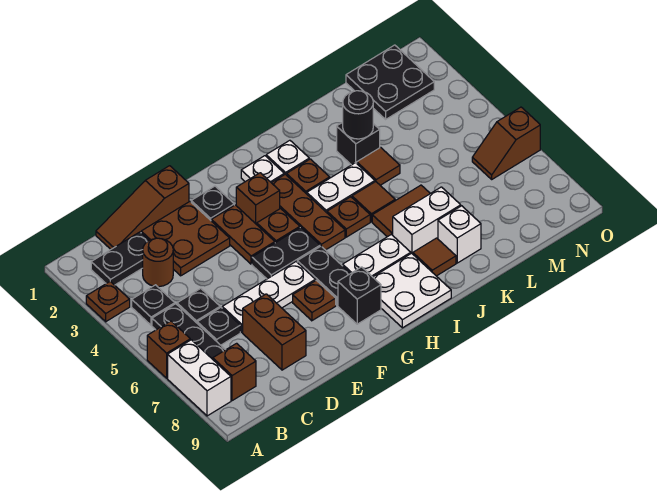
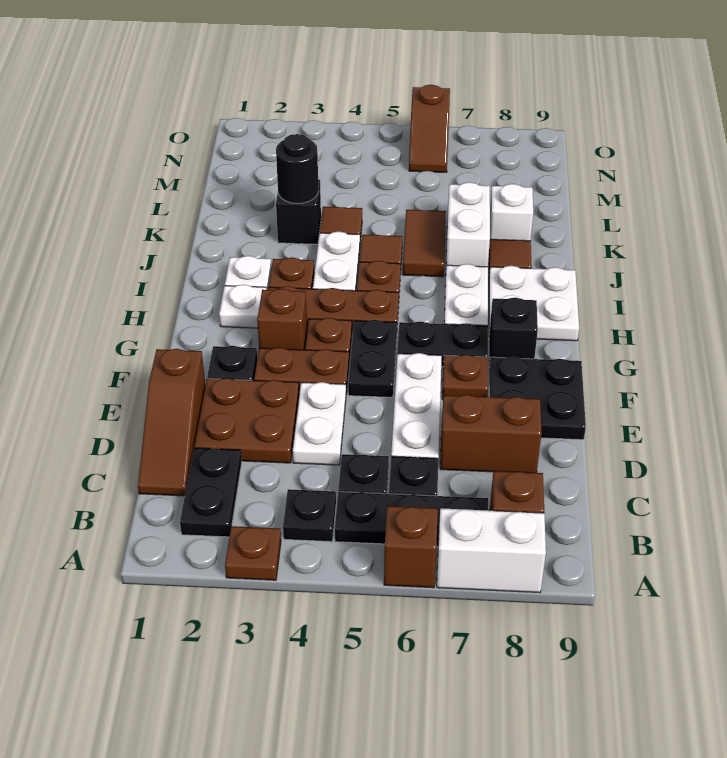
brown 1x1 round brick [143,238,173,287] -> none
none -> white 1x2 plate [293,382,346,465]
black 2x2 plate [346,45,434,119] -> black 2x2 plate moved to [489,357,586,440]

